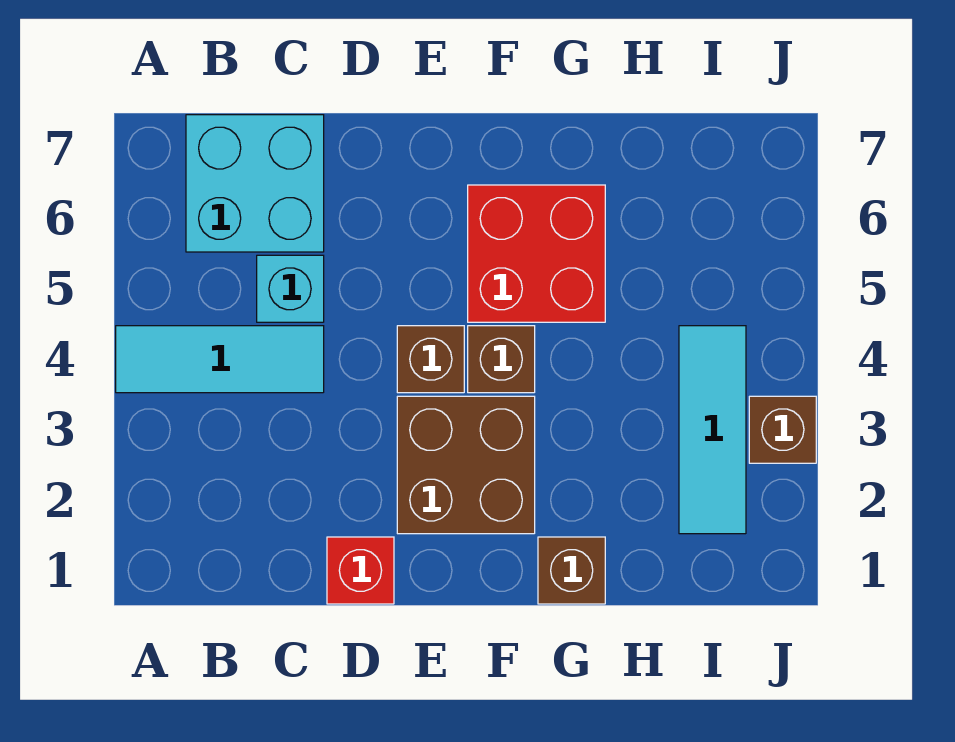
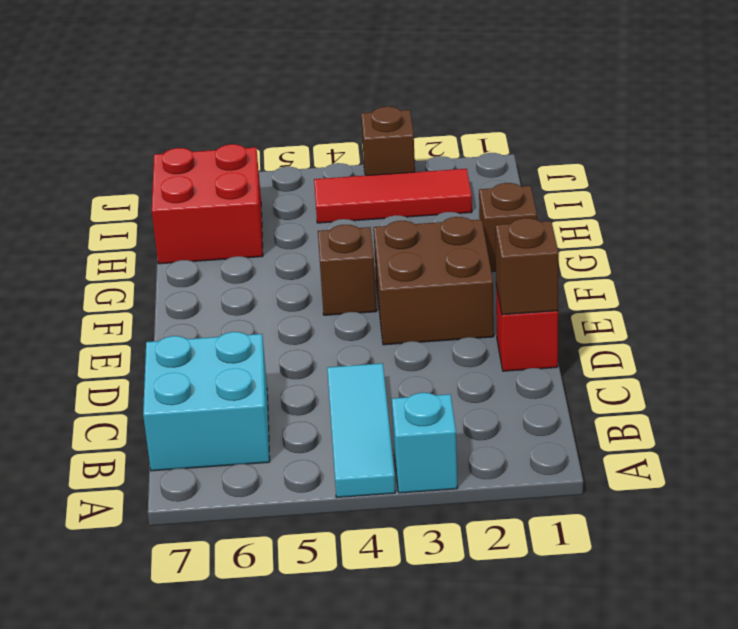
cyan 1x1 brick [257,255,324,322] -> cyan 1x1 brick moved to [392,393,458,493]
brown 1x1 brick [397,326,464,393] -> brown 1x1 brick moved to [495,218,559,315]
red 2x2 brick [468,185,605,322] -> red 2x2 brick moved to [152,144,263,264]
cyan 1x3 tile [679,326,746,534] -> red 1x3 tile [314,169,472,223]

